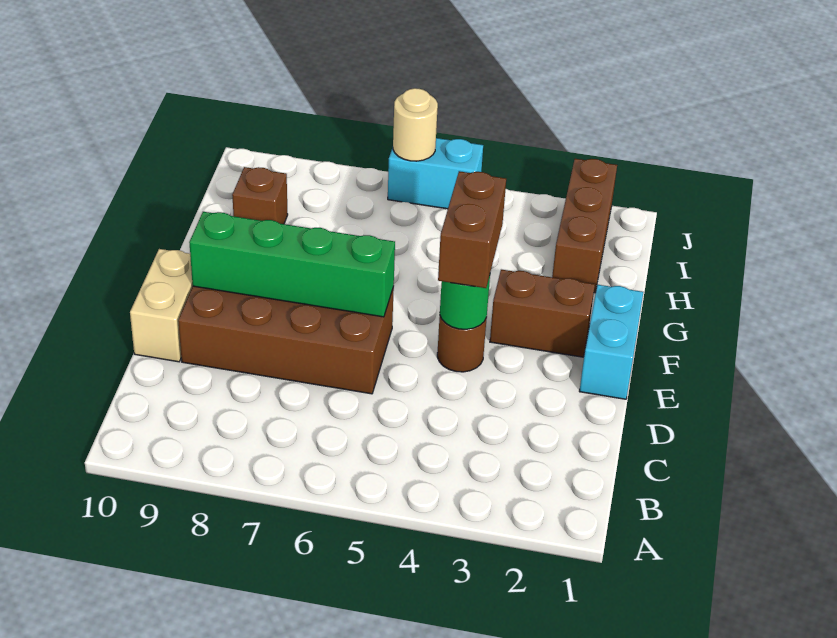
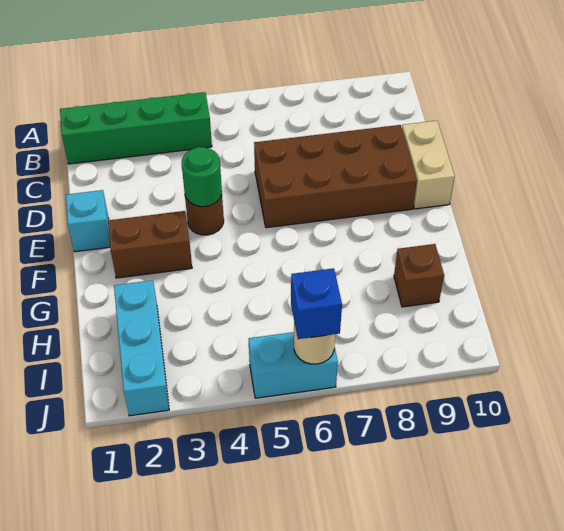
cyan 1x2 brick [579,285,643,399] -> cyan 1x1 brick [66,190,110,252]
brown 1x2 brick [438,171,506,288] -> none
green 1x4 brick [189,212,395,317] -> green 1x4 brick moved to [60,92,212,164]
brown 1x3 brick [552,159,617,293] -> cyan 1x3 brick [114,280,169,416]
none -> blue 1x1 brick [291,268,342,339]

